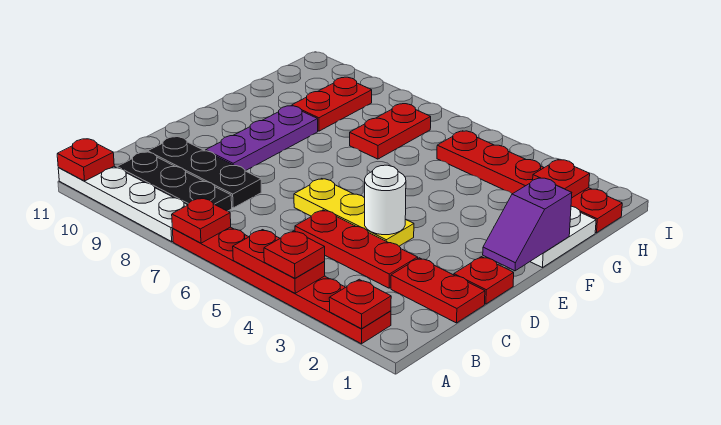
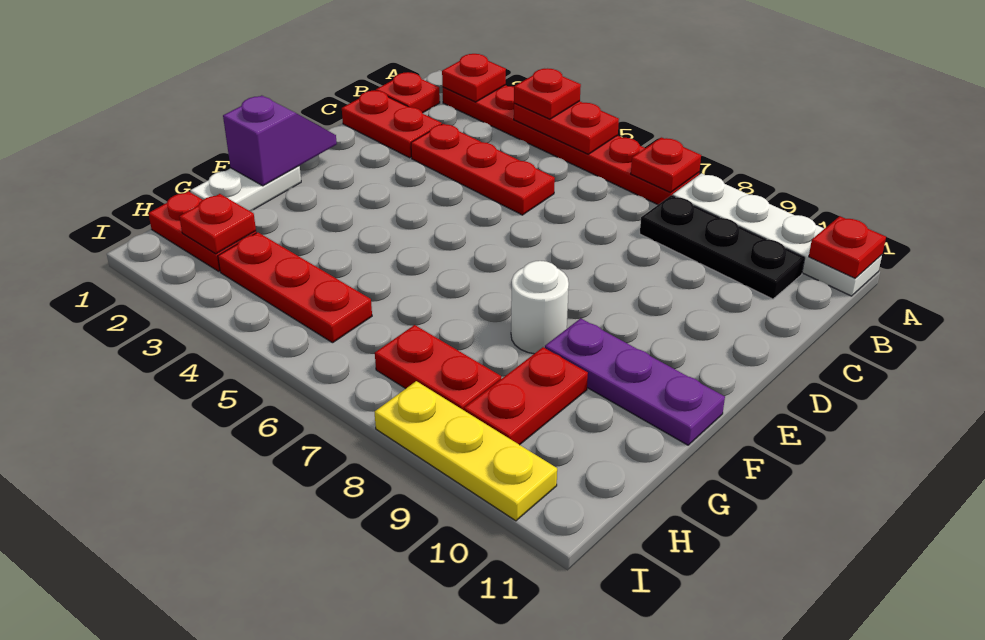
black 1x3 plate [148,137,261,208] -> none
red 1x1 plate [454,257,514,304] -> red 1x1 plate moved to [376,72,440,113]
yellow 1x3 plate [294,179,414,246] -> yellow 1x3 plate moved to [374,381,557,521]
white 1x1 round brick [365,165,406,235] -> white 1x1 round brick moved to [511,261,569,354]
purple 1x3 plate [206,106,318,171] -> purple 1x3 plate turned to [545,318,725,445]
red 1x2 plate [350,104,431,159] -> red 1x2 plate turned to [375,325,501,410]

